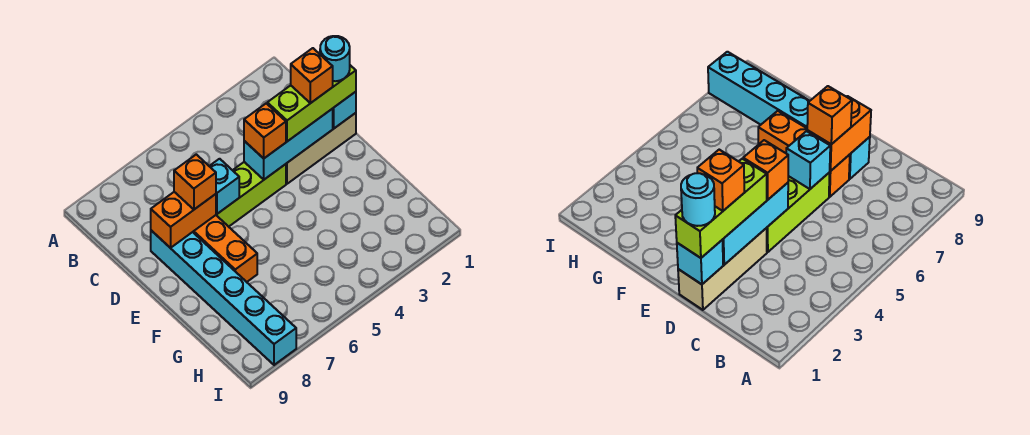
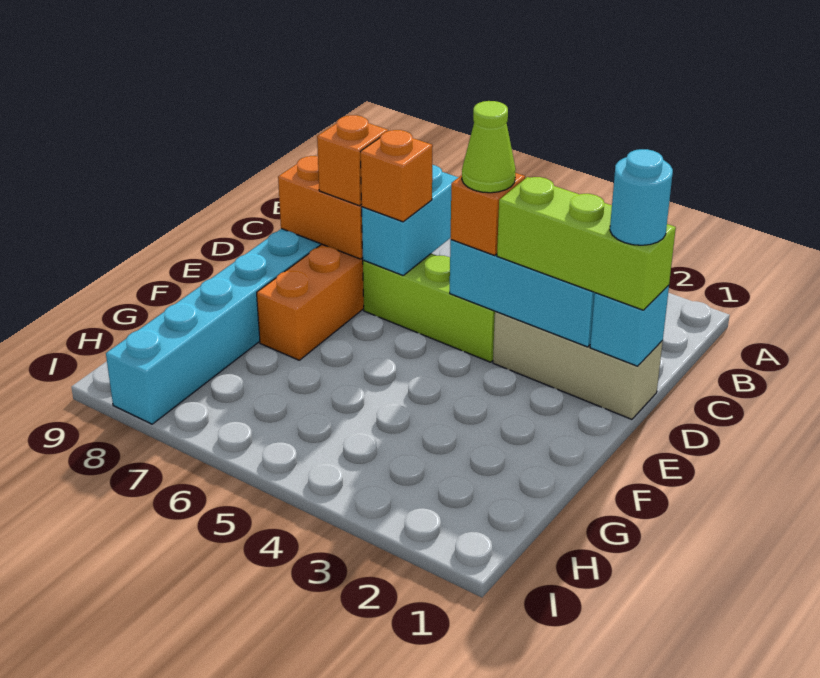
orange 1x1 brick [291,48,333,103] -> orange 1x1 brick moved to [360,130,433,222]
none -> lime 1x1 cone [462,101,516,193]
cyan 1x1 brick [209,159,239,214] -> cyan 1x2 brick [362,165,459,275]

